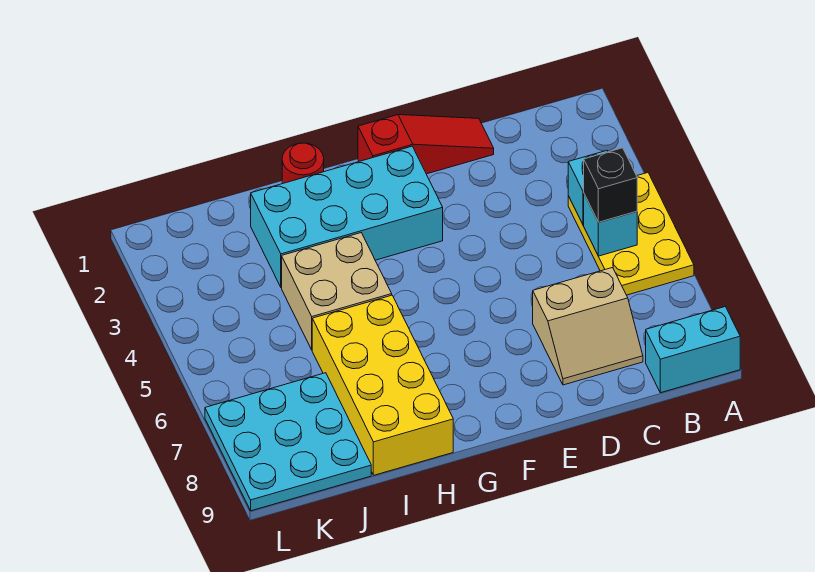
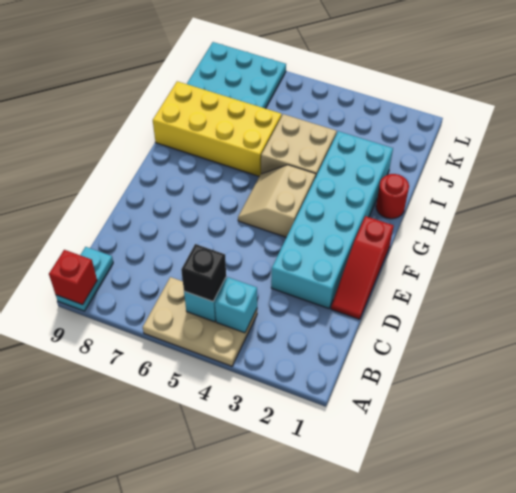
yellow 2x3 plate [568,173,694,295] -> tan 2x3 plate [143,277,257,366]
cyan 1x2 brick [646,307,740,393] -> cyan 1x2 plate [56,247,113,311]
none -> red 1x1 brick [49,250,97,305]
tan 2x2 slope [533,268,643,385] -> tan 2x2 slope moved to [238,165,316,237]
cyan 2x4 brick [251,146,443,287] -> cyan 2x6 brick [271,131,393,308]

